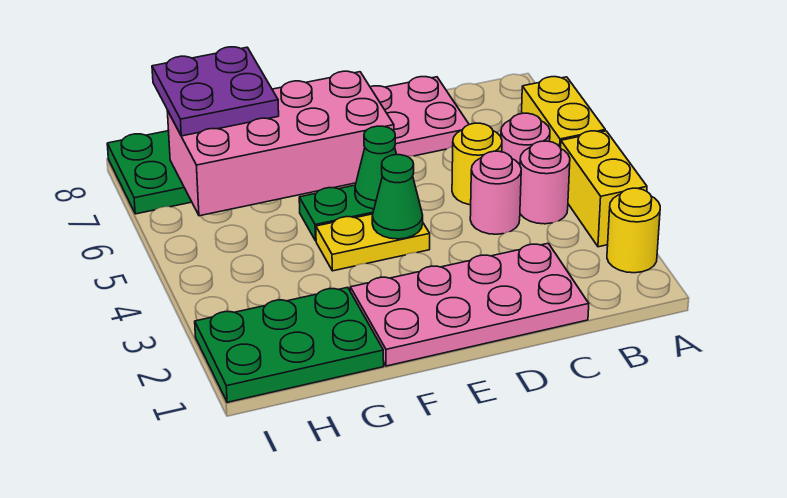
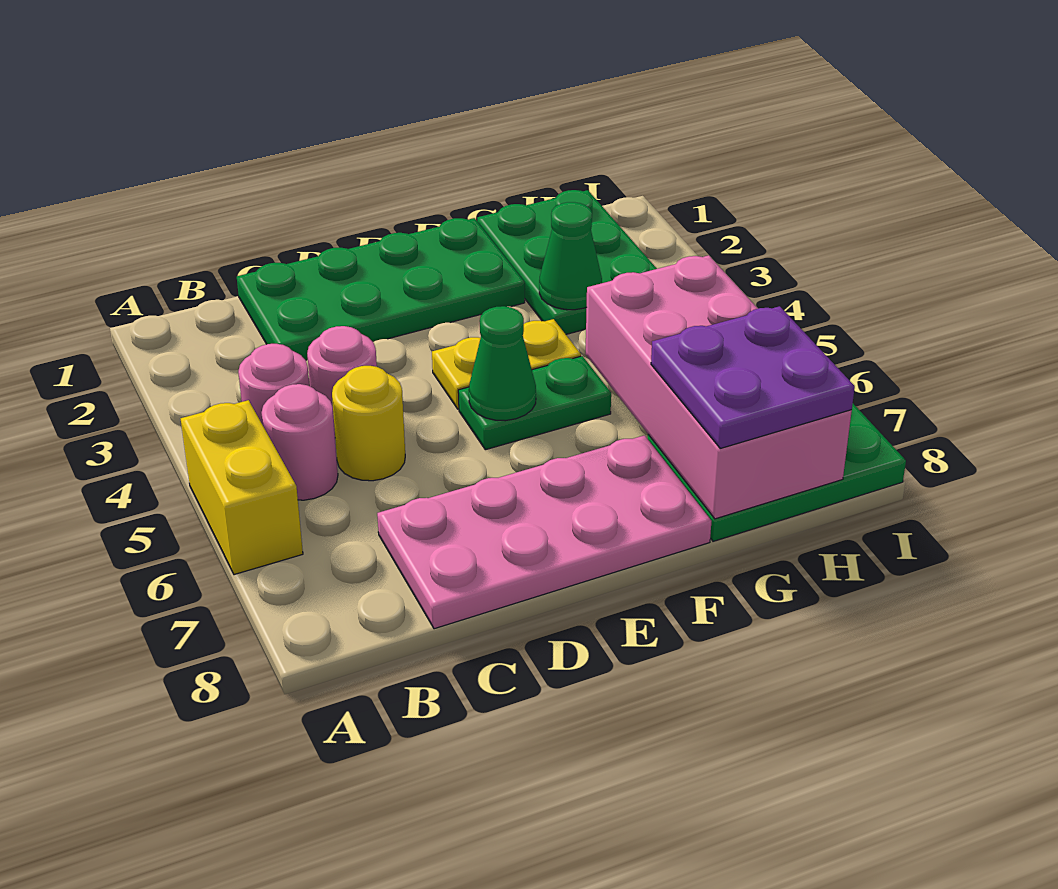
yellow 1x1 round brick [607,188,660,273] -> none
yellow 1x2 brick [561,131,647,247] -> none
pink 2x4 plate [350,243,589,366] -> green 2x4 plate [237,218,525,360]
green 1x1 cone [372,155,423,239] -> green 1x1 cone moved to [539,202,602,310]
pink 2x4 brick [167,71,394,216] -> pink 2x4 brick turned to [585,255,852,519]
green 2x3 plate [195,287,384,402] -> green 2x3 plate turned to [477,190,657,334]

